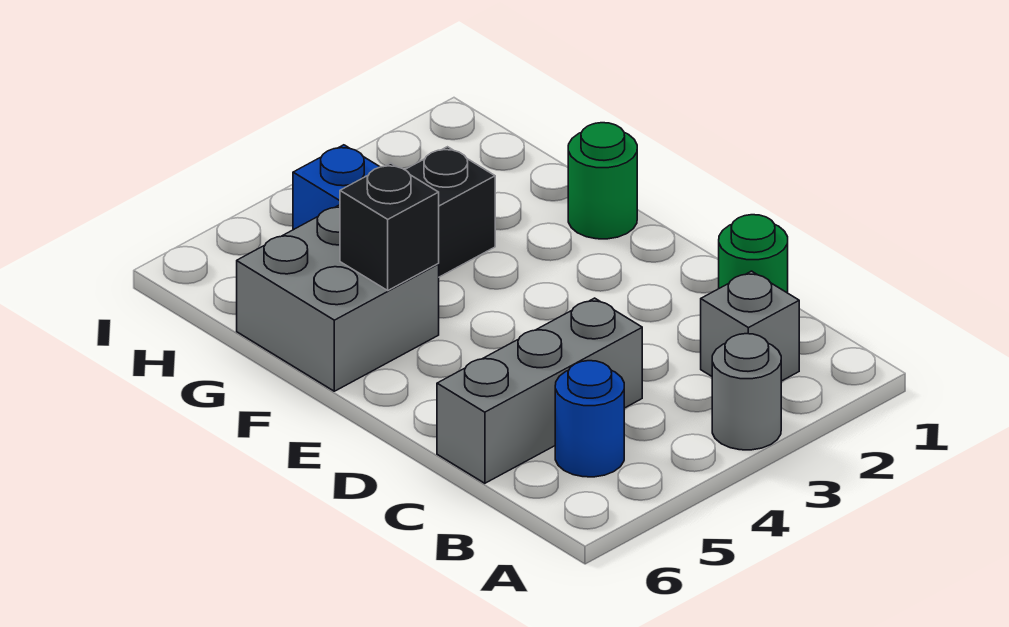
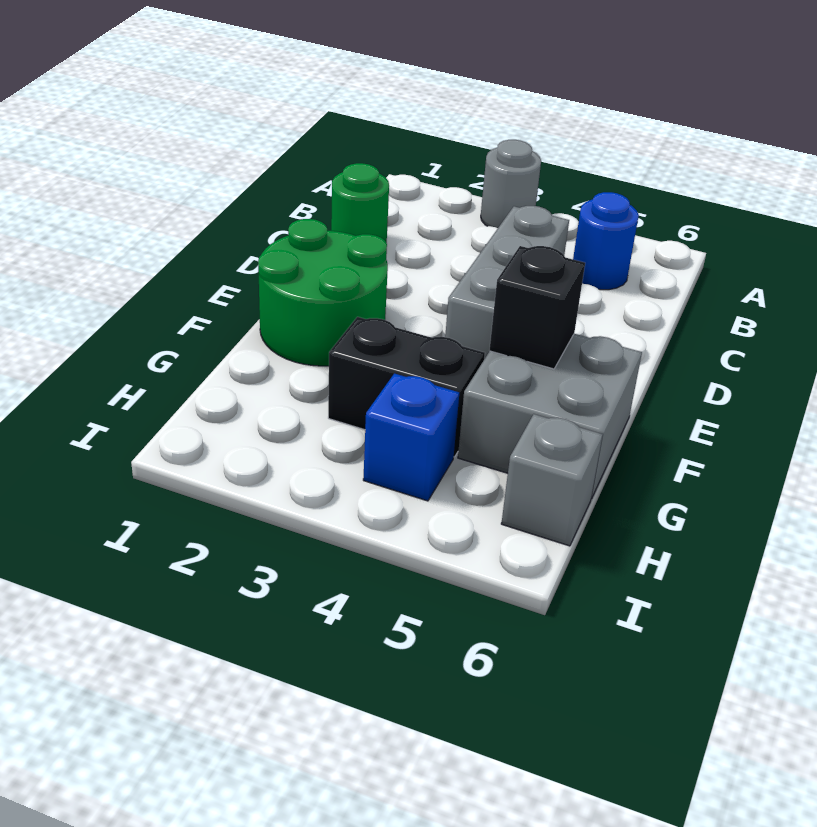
grey 1x1 brick [701,271,799,381] -> grey 1x1 brick moved to [501,414,603,546]
grey 1x3 brick [437,298,642,483] -> grey 1x3 brick turned to [445,206,569,359]
green 1x1 round brick [568,123,637,239] -> green 2x2 round brick [258,219,388,366]

